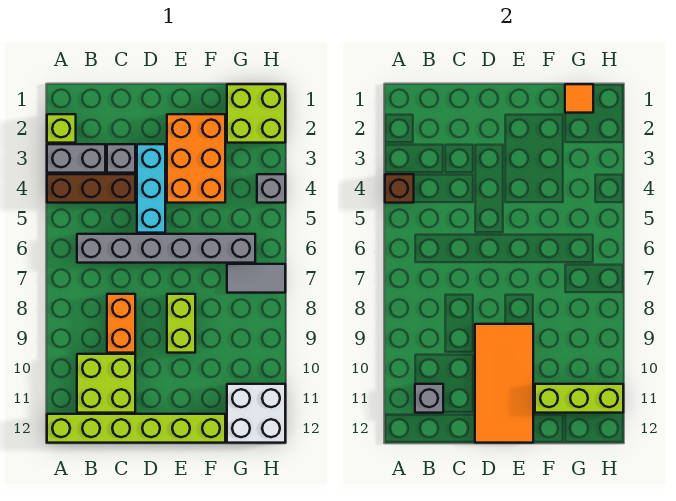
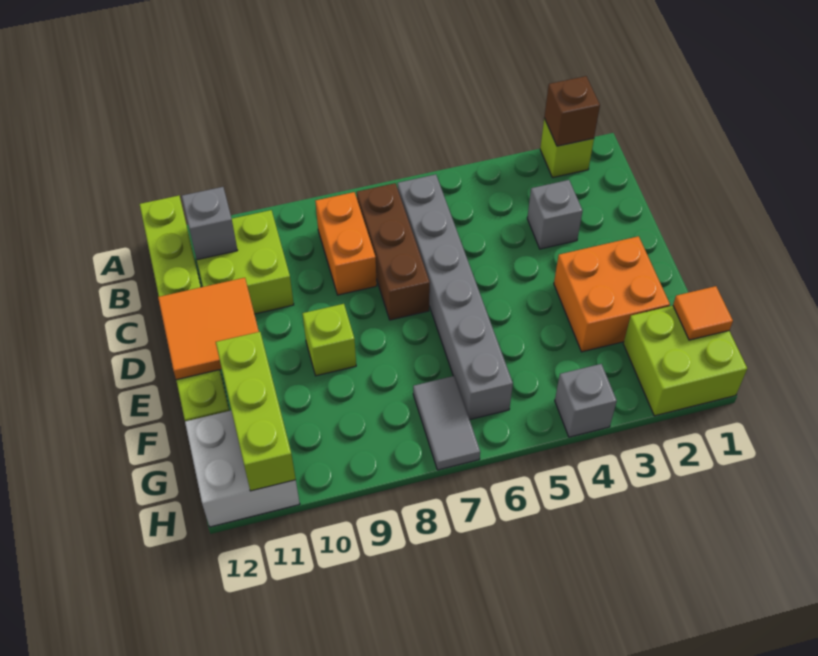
grey 1x2 brick [47,144,105,173] -> none
brown 1x3 brick [47,174,135,203] -> brown 1x3 brick moved to [357,183,430,320]
brown 1x1 brick [385,174,414,203] -> brown 1x1 brick moved to [544,76,600,146]
orange 1x2 brick [107,294,135,353] -> orange 1x2 brick turned to [315,192,377,295]
cyan 1x3 brick [137,144,165,233] -> none
orange 2x4 tile [475,324,533,443] -> orange 2x2 tile [158,278,259,380]
orange 2x3 brick [167,114,225,203] -> orange 2x2 brick [554,236,670,352]
lime 1x2 brick [167,294,195,353] -> lime 1x1 brick [302,304,356,376]

